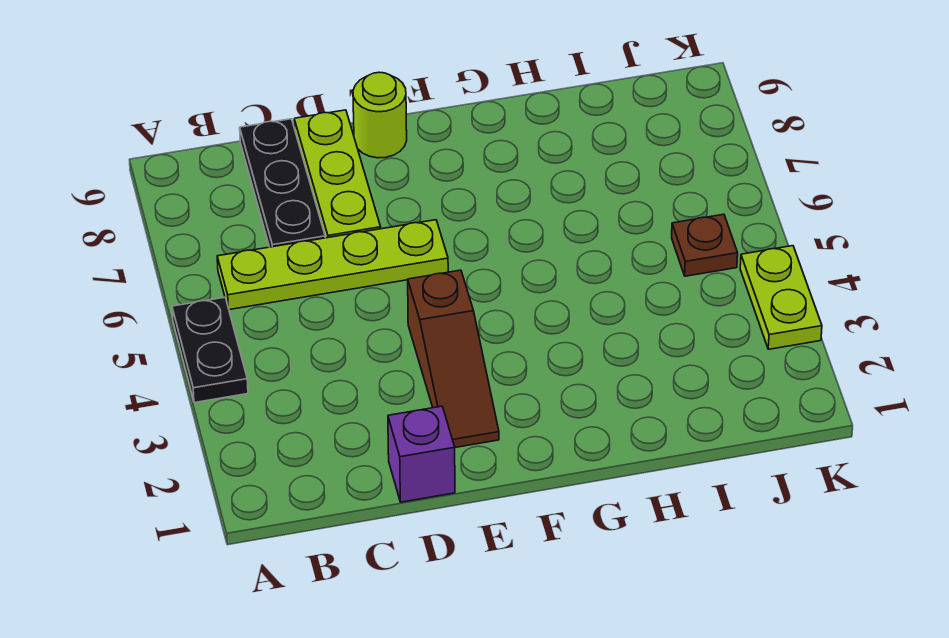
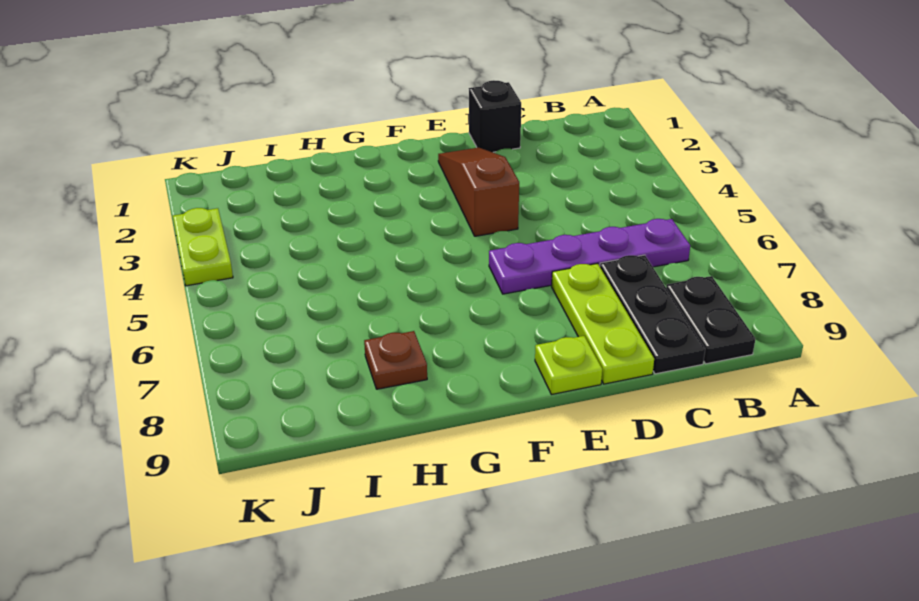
black 1x2 plate [172,297,248,403] -> black 1x2 plate moved to [666,276,755,364]
lime 1x4 plate [217,220,448,310] -> purple 1x4 plate [489,219,690,294]
purple 1x1 brick [388,406,455,502] -> black 1x1 brick [469,80,521,152]
lime 1x1 round brick [353,72,407,158] -> lime 1x1 plate [535,336,602,395]
brown 1x1 plate [672,214,738,276] -> brown 1x1 plate moved to [364,331,427,389]

